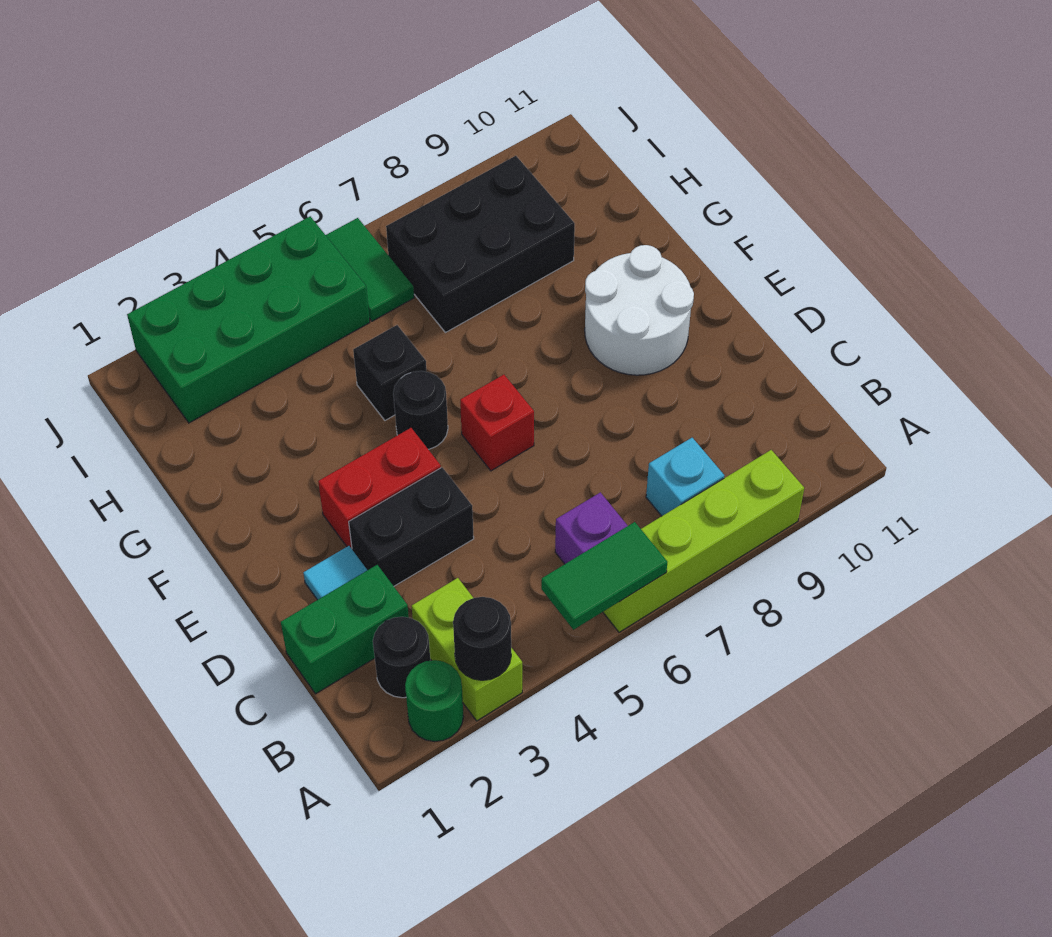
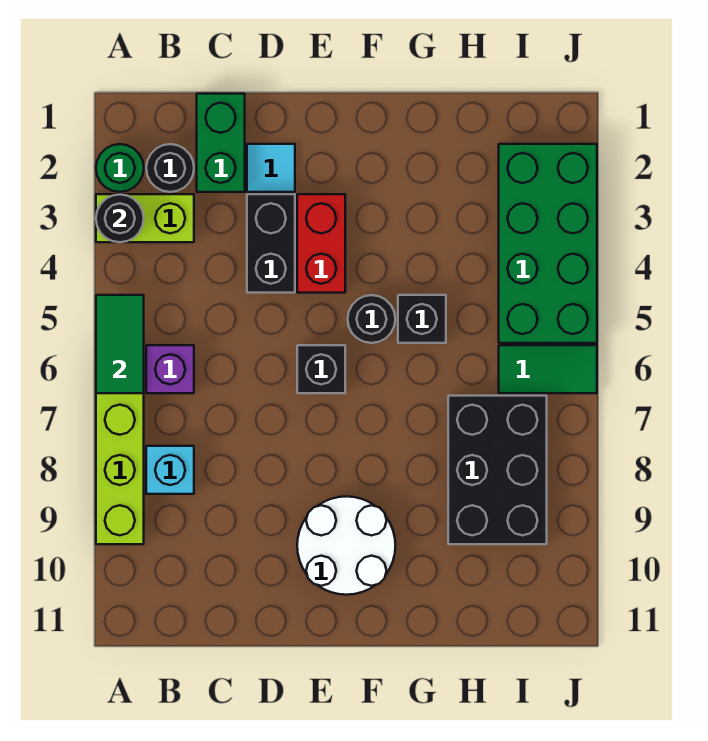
red 1x1 brick [460,375,534,471] -> black 1x1 brick [297,345,345,393]

